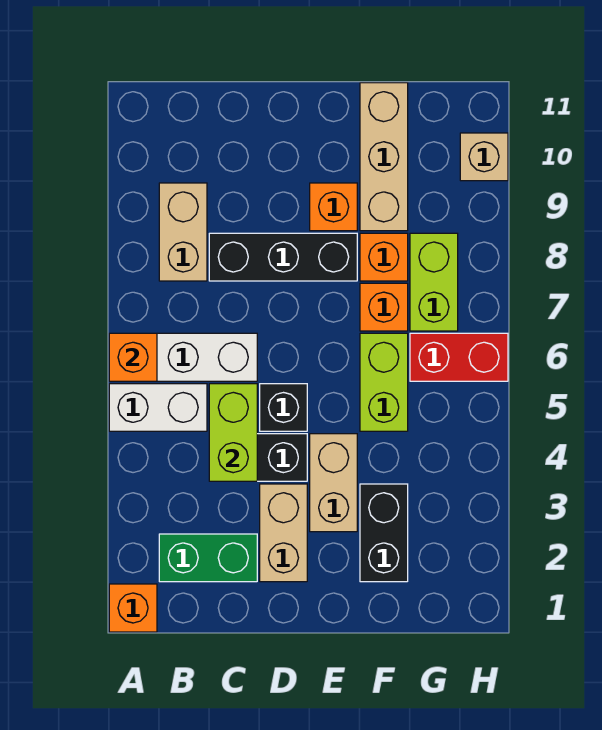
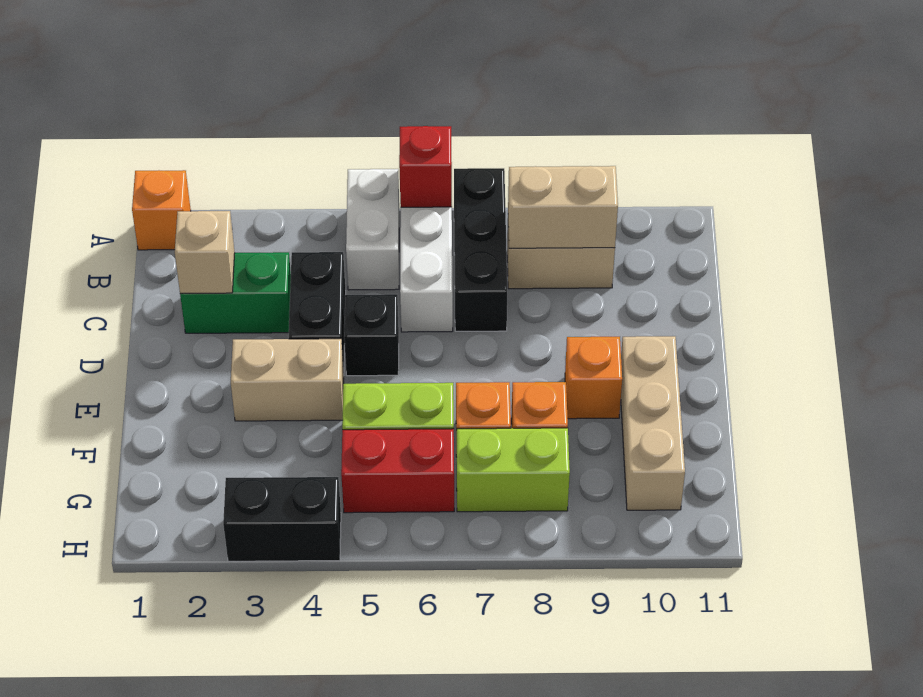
orange 1x1 brick [109,333,157,381] -> red 1x1 brick [399,126,452,207]
green 1x2 brick [159,534,257,582] -> green 1x2 brick turned to [180,252,291,333]
lime 1x2 brick [209,384,257,481] -> none
black 1x3 brick [209,233,357,281] -> black 1x3 brick moved to [454,168,507,331]
tan 1x2 brick [260,484,307,582] -> tan 1x2 brick moved to [508,166,618,248]
black 1x2 brick [360,484,408,582] -> black 1x2 brick moved to [223,477,341,561]
tan 1x3 brick [360,83,408,231] -> tan 1x3 brick turned to [621,336,685,510]
red 1x2 brick [410,333,508,381] -> red 1x2 brick turned to [341,429,454,513]
tan 1x1 brick [460,133,508,181] -> tan 1x1 brick moved to [175,211,235,293]

